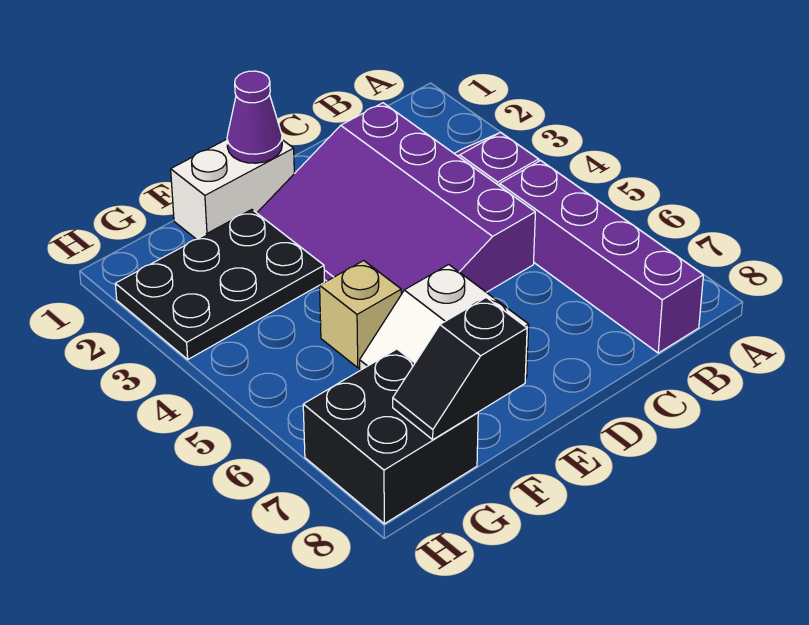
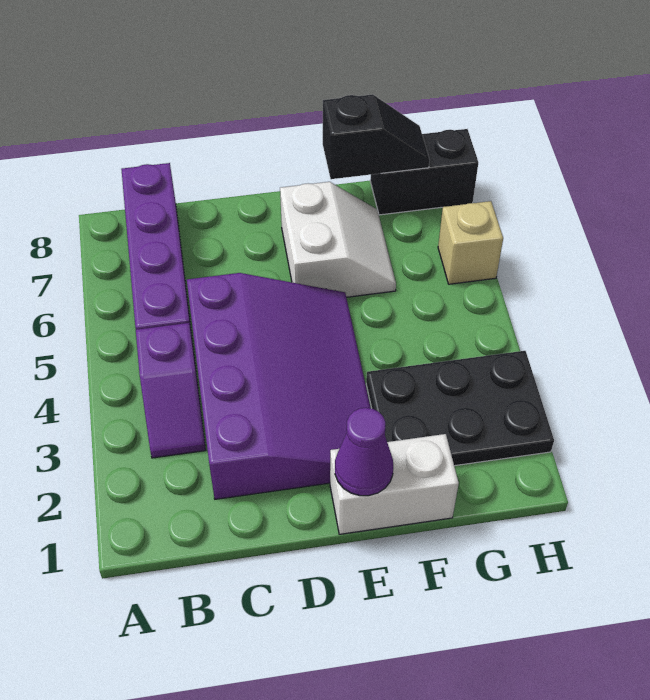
tan 1x1 brick [320,261,401,368] -> tan 1x1 brick moved to [438,201,503,284]
black 2x2 brick [303,349,478,524] -> black 1x2 brick [370,129,478,215]

